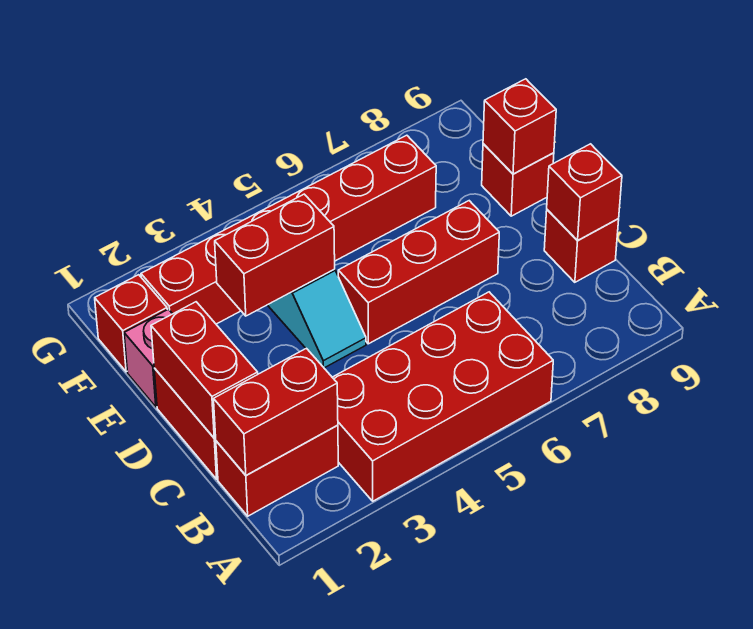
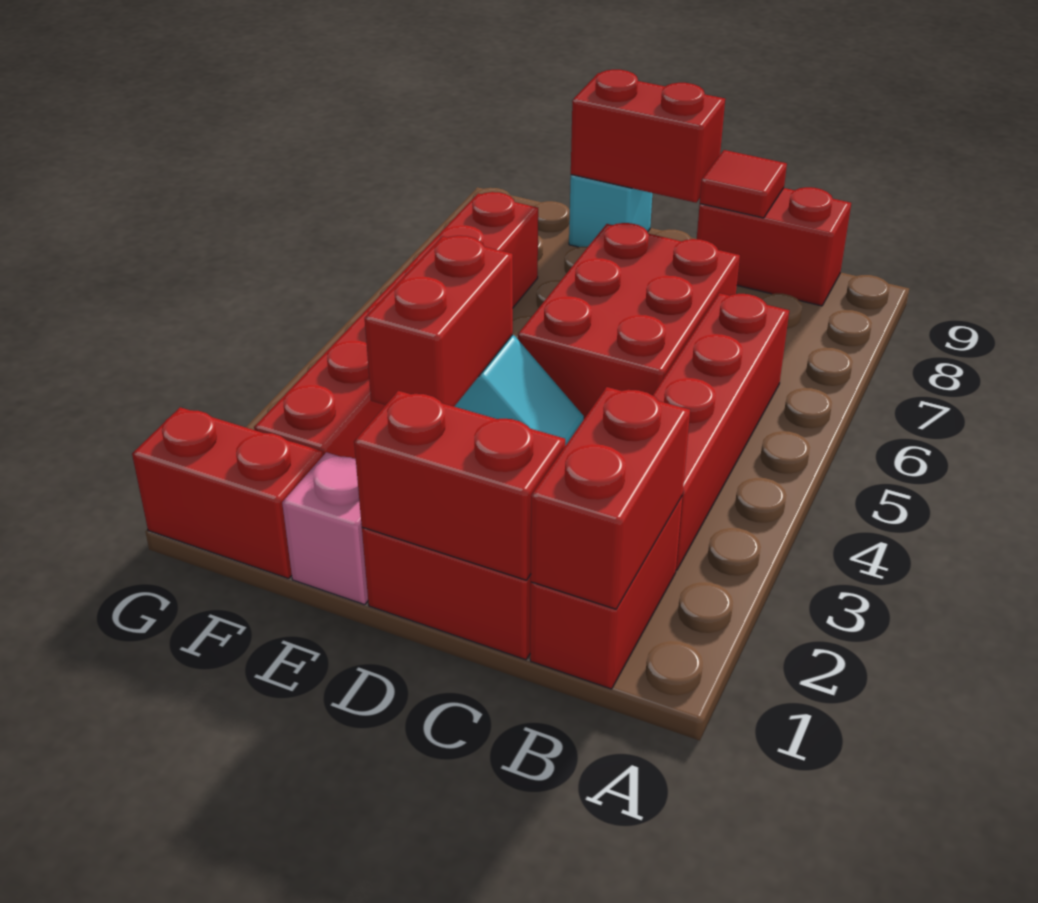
red 2x4 brick [332,292,553,501] -> red 1x4 brick [653,293,789,570]
red 1x1 brick [544,210,619,282] -> red 1x2 brick [697,187,851,306]
red 1x1 brick [547,144,622,241] -> red 1x1 tile [700,150,787,218]
red 1x3 brick [338,201,499,344] -> red 2x3 brick [518,223,740,419]
red 1x1 brick [482,144,554,216] -> cyan 1x1 brick [569,175,652,247]
red 1x1 brick [483,79,556,174] -> red 1x2 brick [571,70,725,203]
red 1x1 brick [95,275,167,372] -> red 1x2 brick [132,407,323,579]

